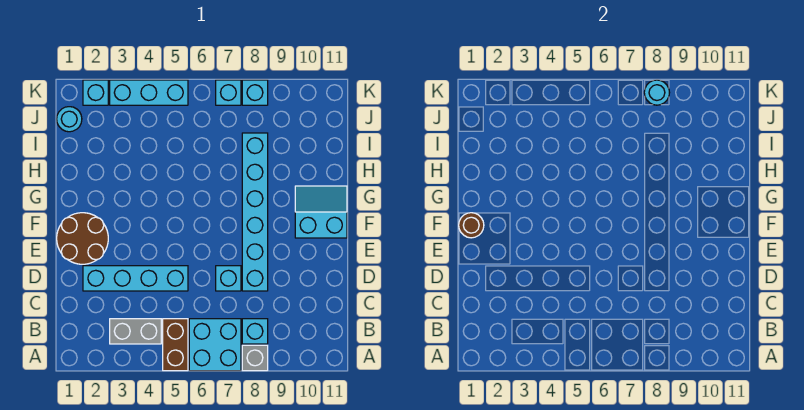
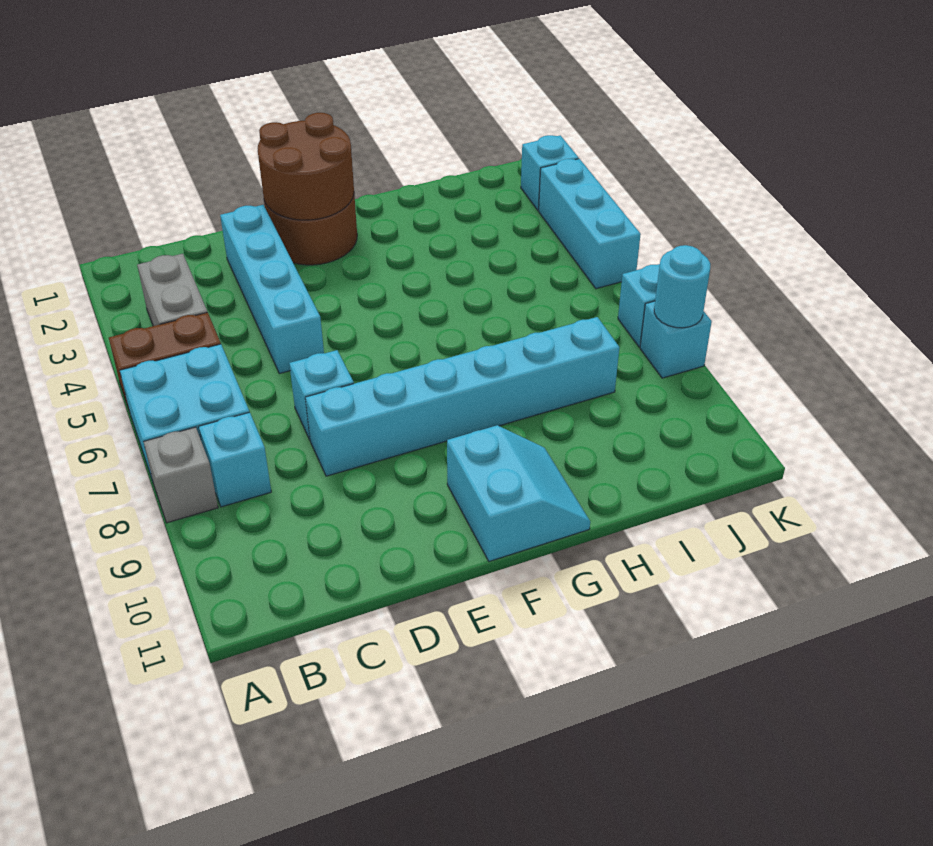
brown 1x1 round brick [459,213,484,238] -> brown 2x2 round brick [258,113,354,220]
cyan 1x1 round brick [57,107,82,132] -> none

